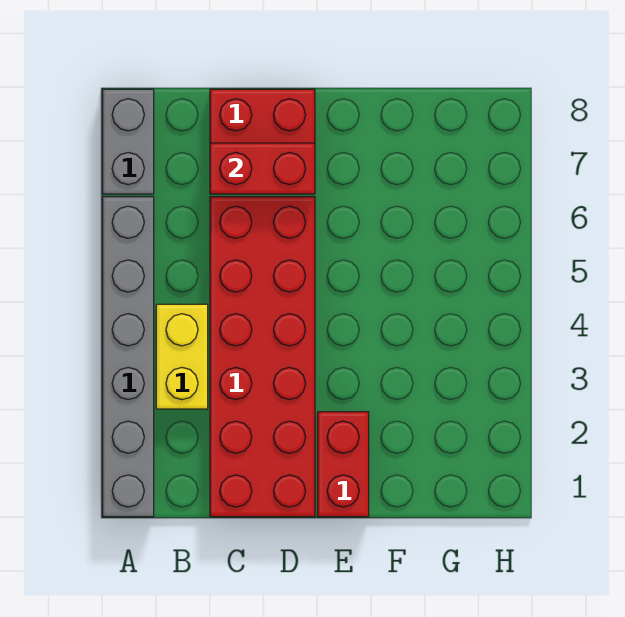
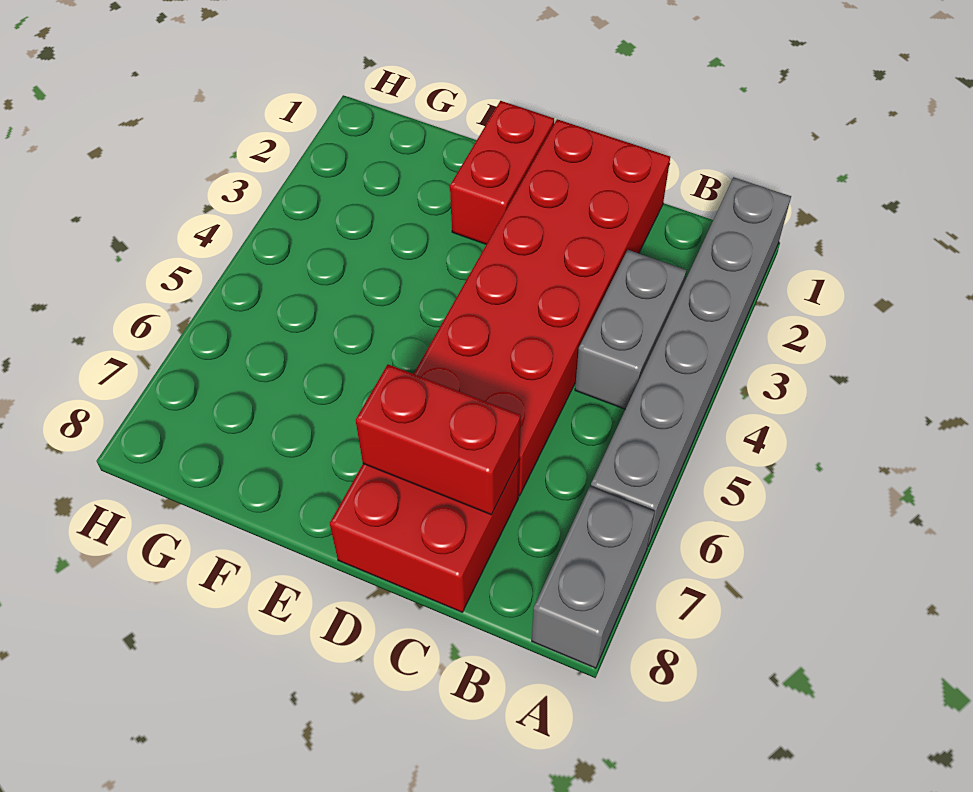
yellow 1x2 brick [156,304,208,409] -> grey 1x2 brick [575,250,686,409]

